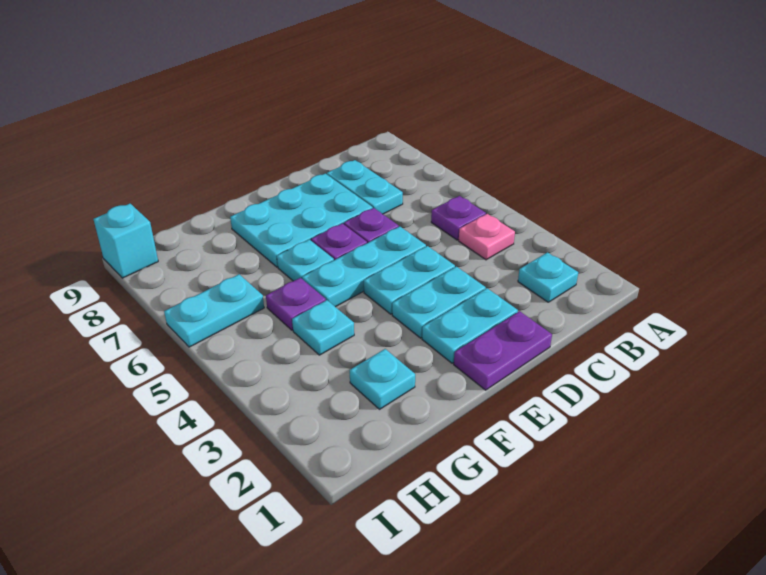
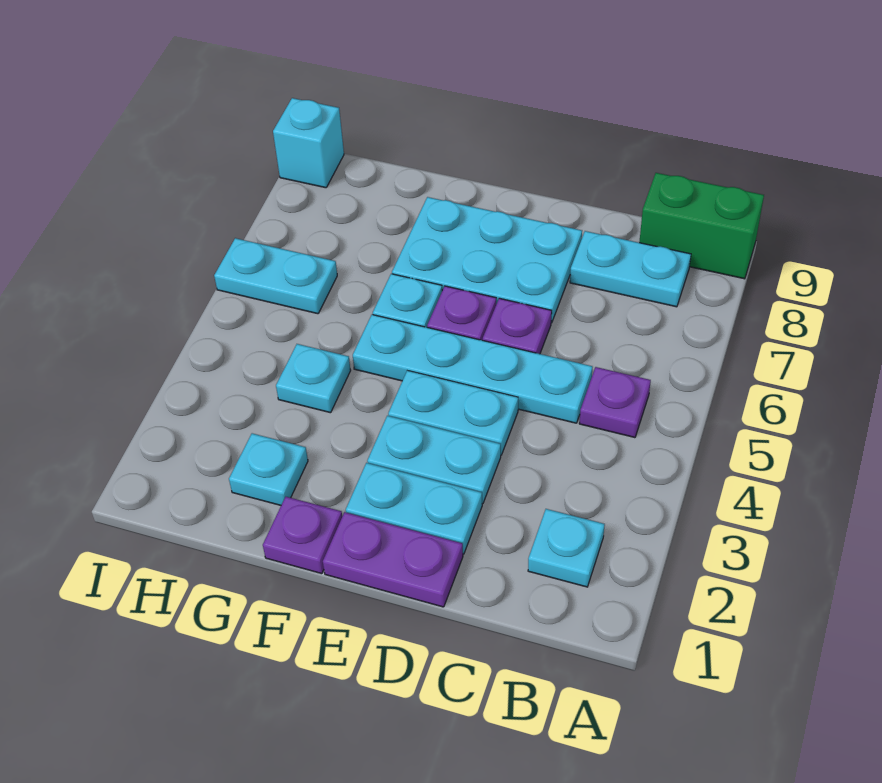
none -> green 1x2 brick [639,173,764,279]
pink 1x1 plate [459,214,515,260] -> none
cyan 1x2 plate [327,160,403,214] -> cyan 1x2 plate turned to [570,231,691,307]
cyan 1x3 plate [302,227,426,307] -> cyan 1x4 plate [353,315,592,423]
purple 1x1 plate [266,278,326,330] -> purple 1x1 plate moved to [263,497,342,574]

